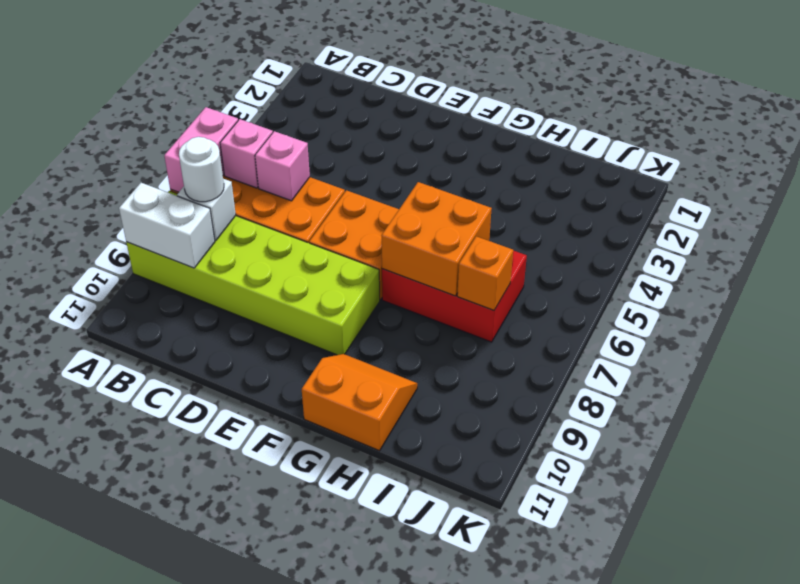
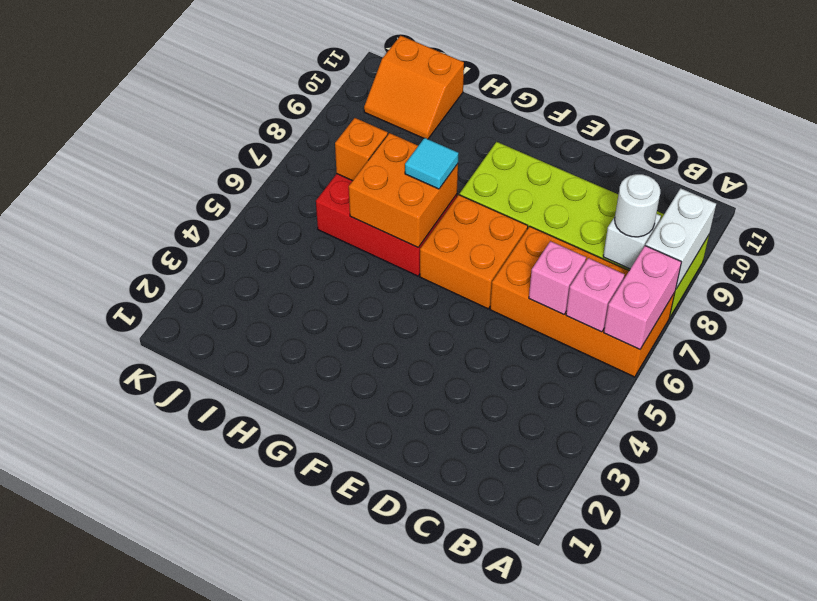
white 1x2 brick [119,183,215,268] -> white 1x2 brick turned to [646,188,716,289]
none -> cyan 1x1 tile [405,138,458,189]
orange 2x2 slope [302,354,417,451] -> orange 2x2 slope moved to [364,36,464,139]

